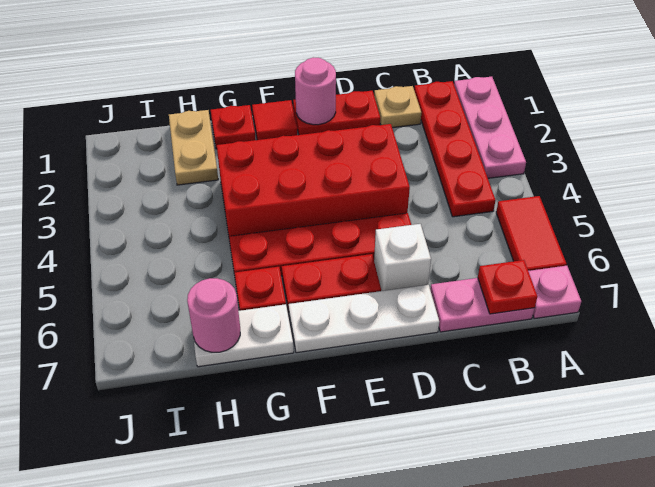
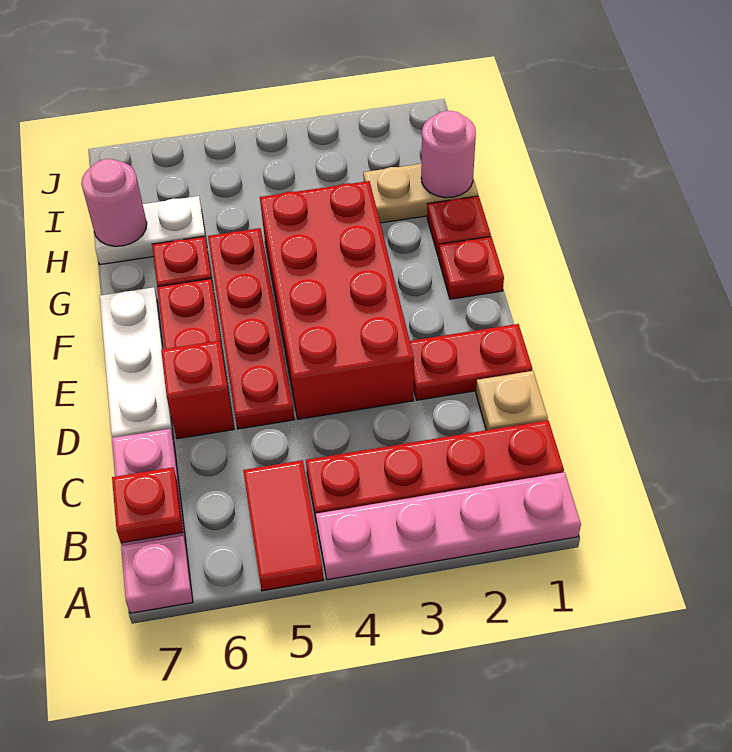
pink 1x3 plate [454,77,526,178] -> pink 1x4 plate [316,472,581,580]
red 1x2 tile [496,196,566,271] -> red 1x2 tile turned to [243,460,324,591]
red 1x2 plate [293,91,380,135] -> red 1x2 plate turned to [410,324,532,400]
white 1x1 brick [374,224,431,291] -> red 1x1 brick [161,341,234,439]
pink 1x1 round brick [295,58,336,125] -> pink 1x1 round brick moved to [421,111,476,198]
red 1x1 tile [252,100,297,140] -> red 1x1 plate [438,237,504,299]
white 1x2 plate [193,304,294,367] -> white 1x2 plate turned to [94,196,206,265]

